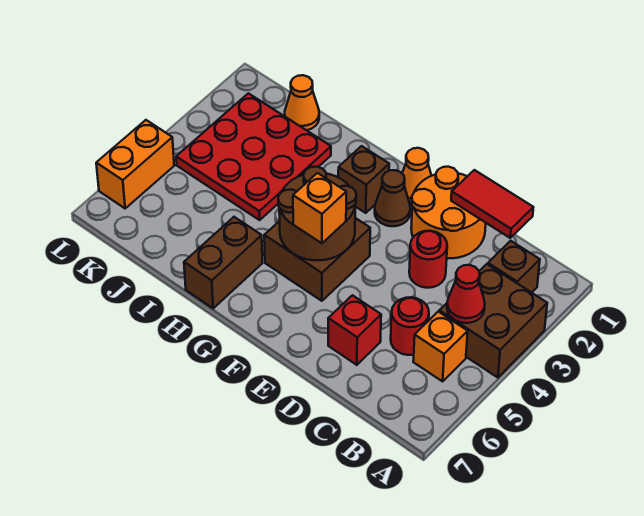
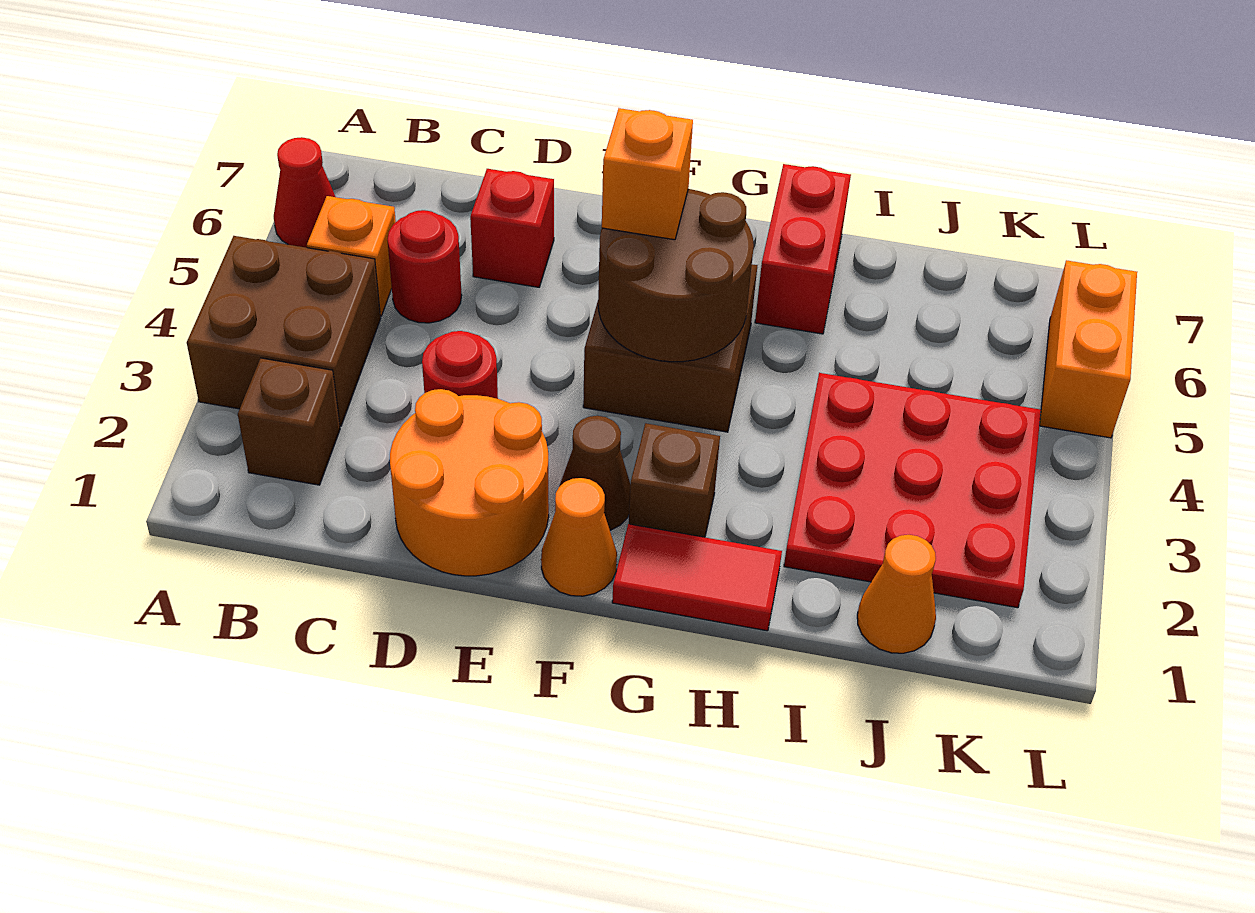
red 1x1 cone [447,265,485,323] -> red 1x1 cone moved to [274,137,335,248]
red 1x2 tile [451,170,534,238] -> red 1x2 tile moved to [612,524,782,631]
brown 1x2 brick [184,217,262,308] -> red 1x2 brick [755,164,851,334]

